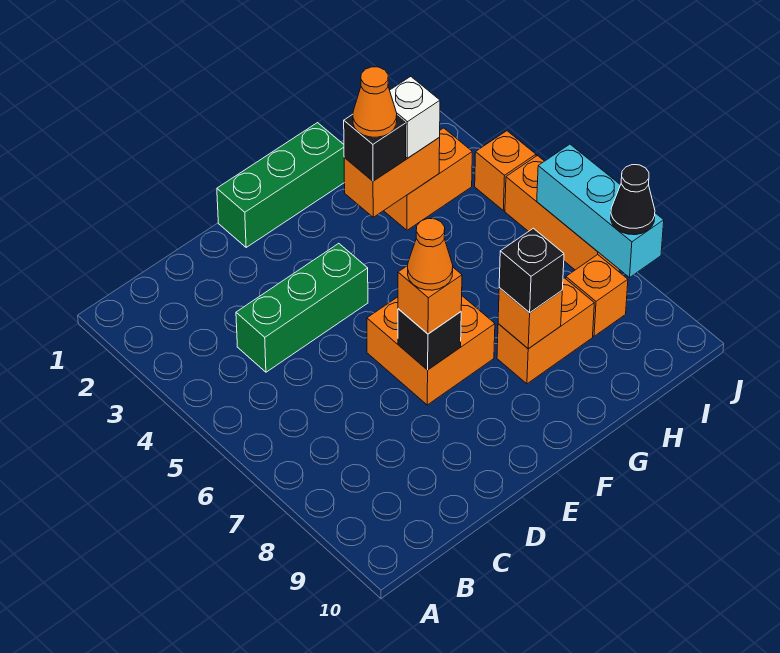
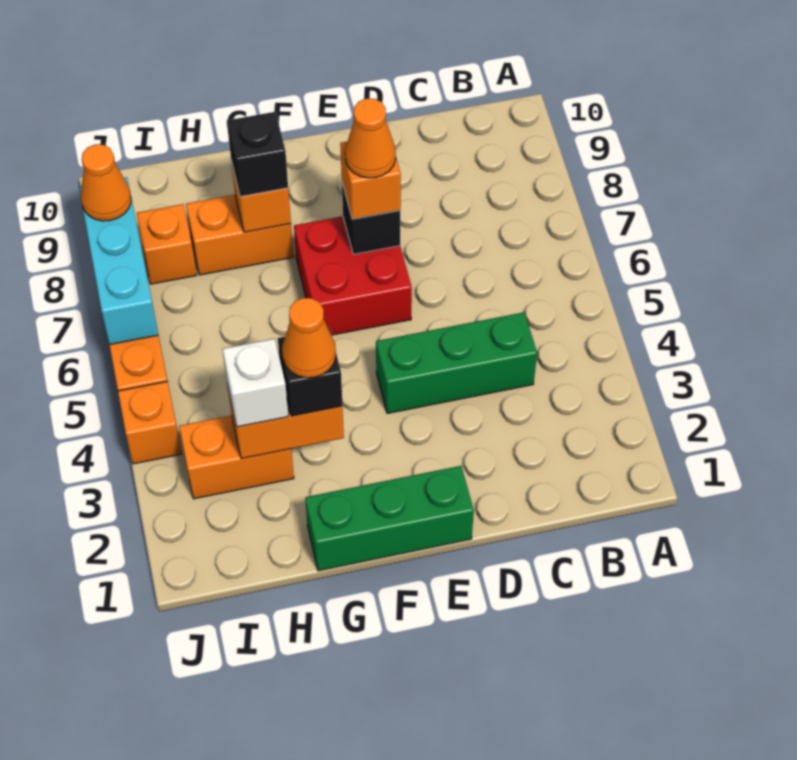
orange 2x2 brick [367,296,495,405] -> red 2x2 brick [294,216,412,335]
black 1x1 cone [611,165,655,235] -> orange 1x1 cone [81,144,131,221]

